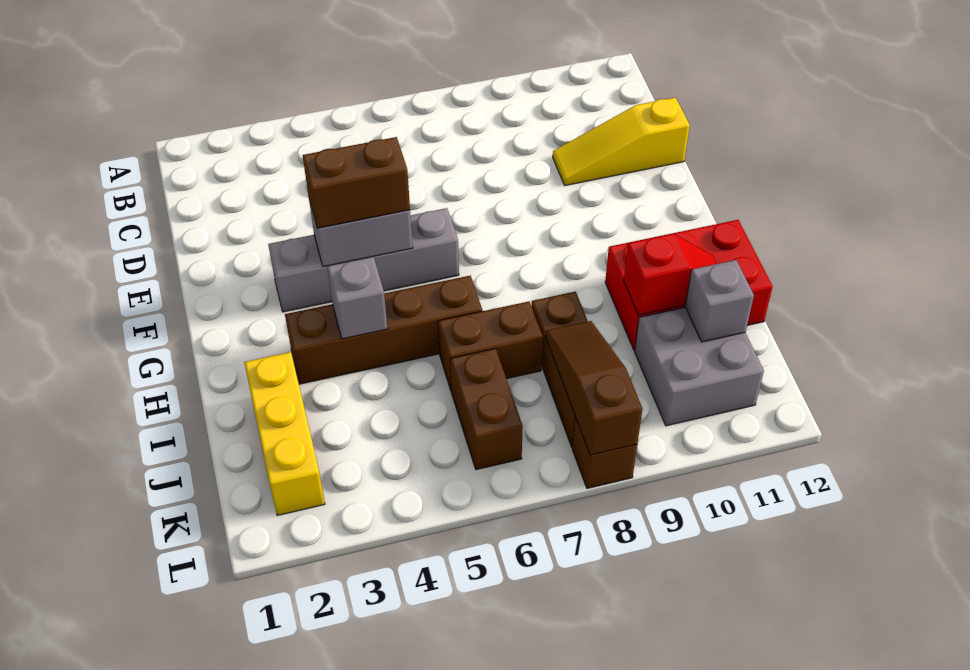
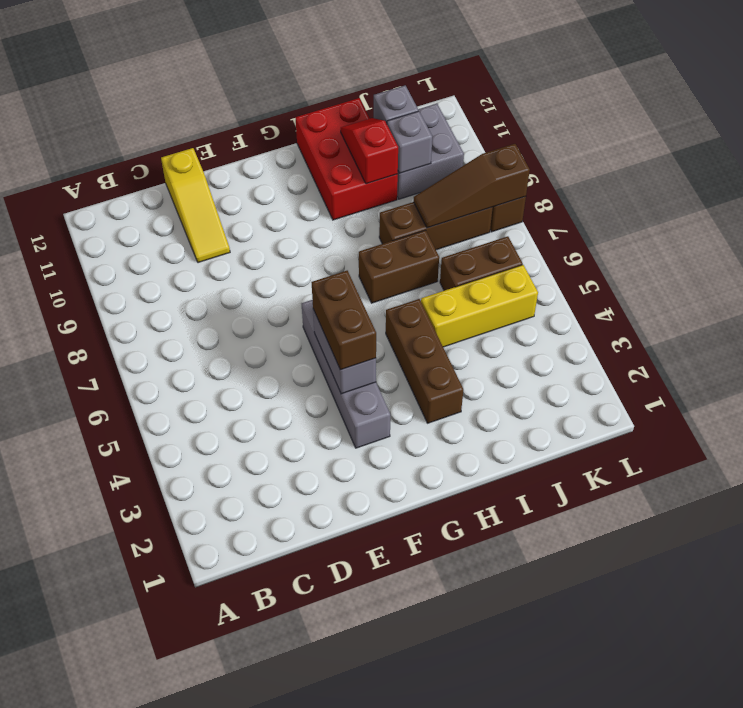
brown 1x4 brick [285,276,482,384] -> brown 1x3 brick [386,299,463,423]
grey 1x1 brick [327,257,387,339] -> grey 1x1 brick moved to [387,111,432,173]
yellow 1x3 brick [244,352,325,516] -> yellow 1x3 brick moved to [421,265,538,347]
brown 1x2 brick [438,301,543,390] -> brown 1x2 brick turned to [359,230,439,303]

